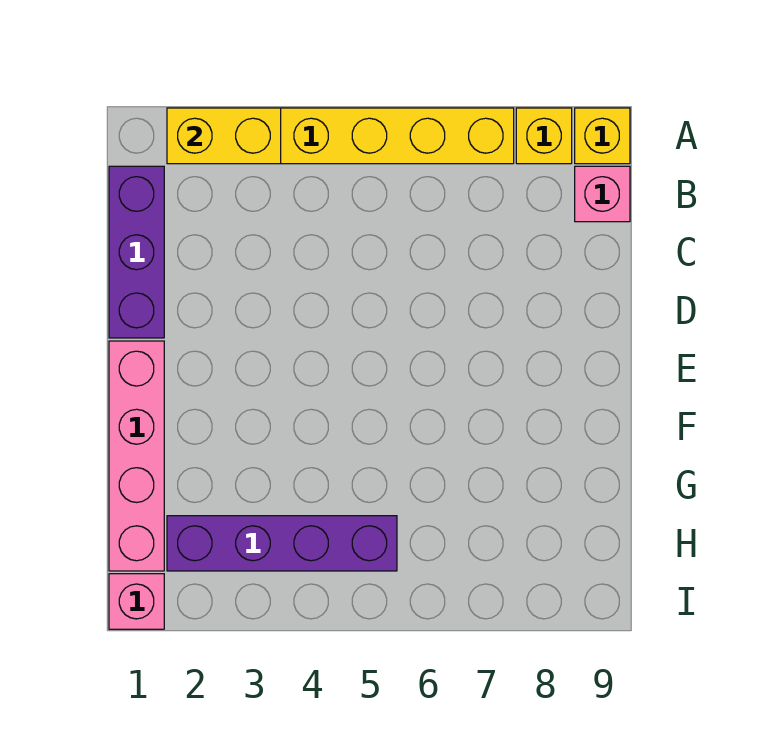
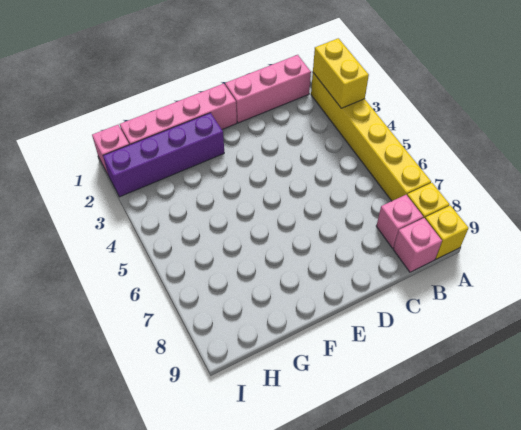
purple 1x3 brick [109,166,164,338] -> pink 1x3 brick [225,55,311,123]
none -> pink 1x1 brick [376,195,423,248]
purple 1x4 brick [167,516,397,571] -> purple 1x4 brick turned to [103,113,224,197]

